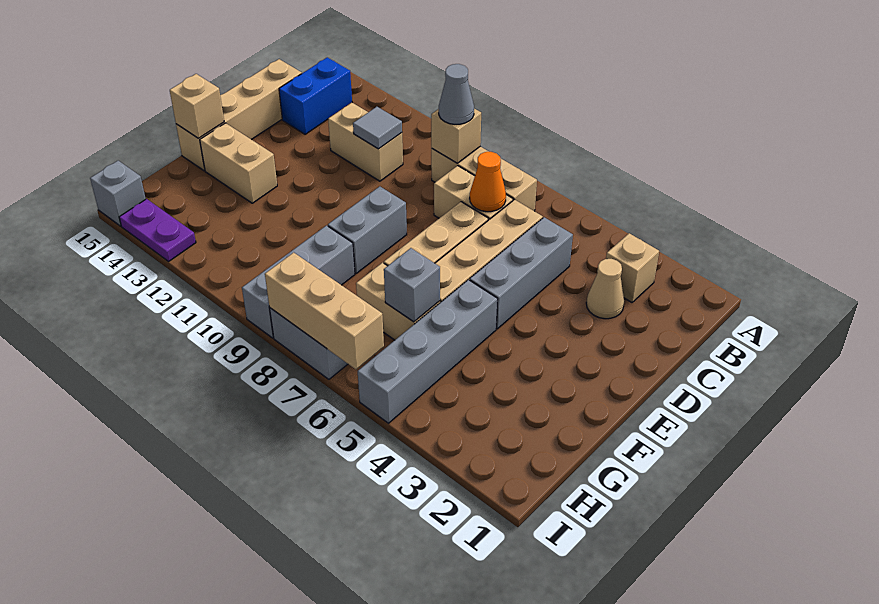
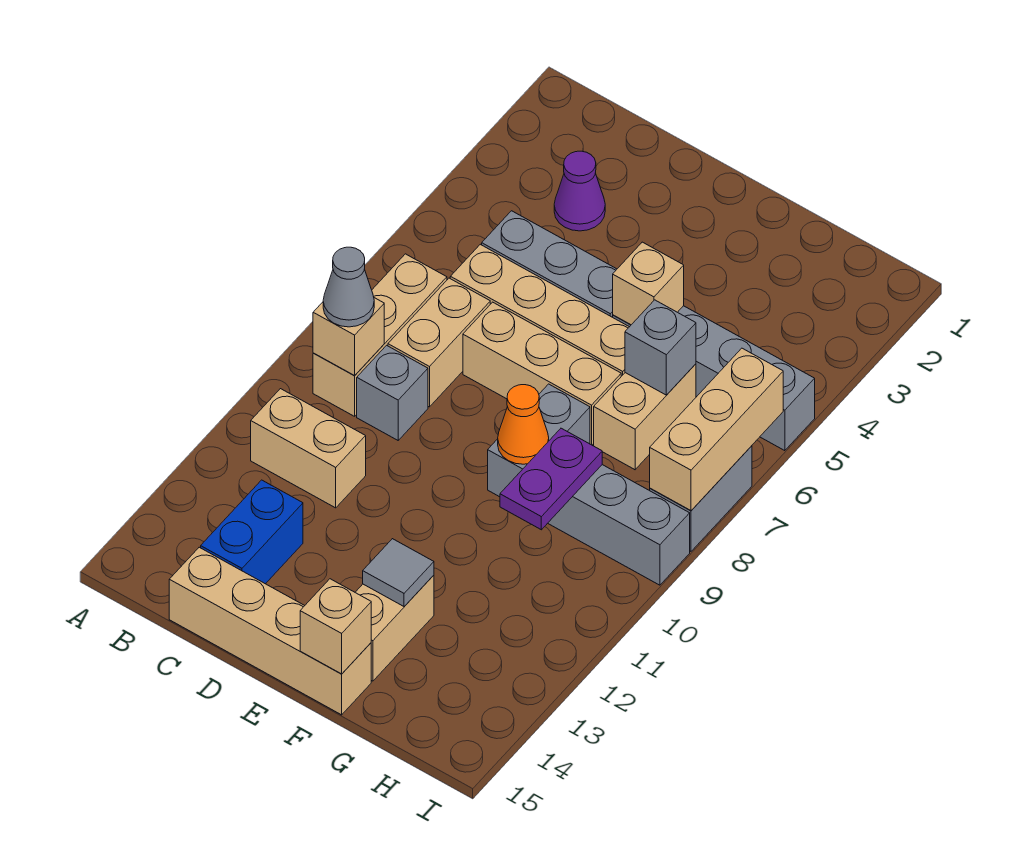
tan 1x1 brick [606,233,659,302] -> tan 1x1 brick moved to [613,242,684,325]
blue 1x2 brick [279,57,352,134] -> blue 1x2 brick turned to [201,480,303,584]
tan 1x1 cone [586,259,624,319] -> purple 1x1 cone [554,151,605,231]
orange 1x1 cone [470,151,506,212] -> orange 1x1 cone moved to [498,385,549,464]
tan 1x2 brick [328,103,403,181] -> tan 1x2 brick turned to [251,389,366,508]
grey 1x1 tile [353,107,402,149] -> grey 1x1 tile moved to [363,539,434,606]
grey 1x2 brick [328,186,407,274] -> grey 1x2 brick turned to [488,384,590,497]
purple 1x2 plate [119,199,196,261] -> purple 1x2 plate moved to [500,428,602,530]
grey 1x1 brick [90,161,146,226] -> grey 1x1 brick moved to [357,345,428,440]

